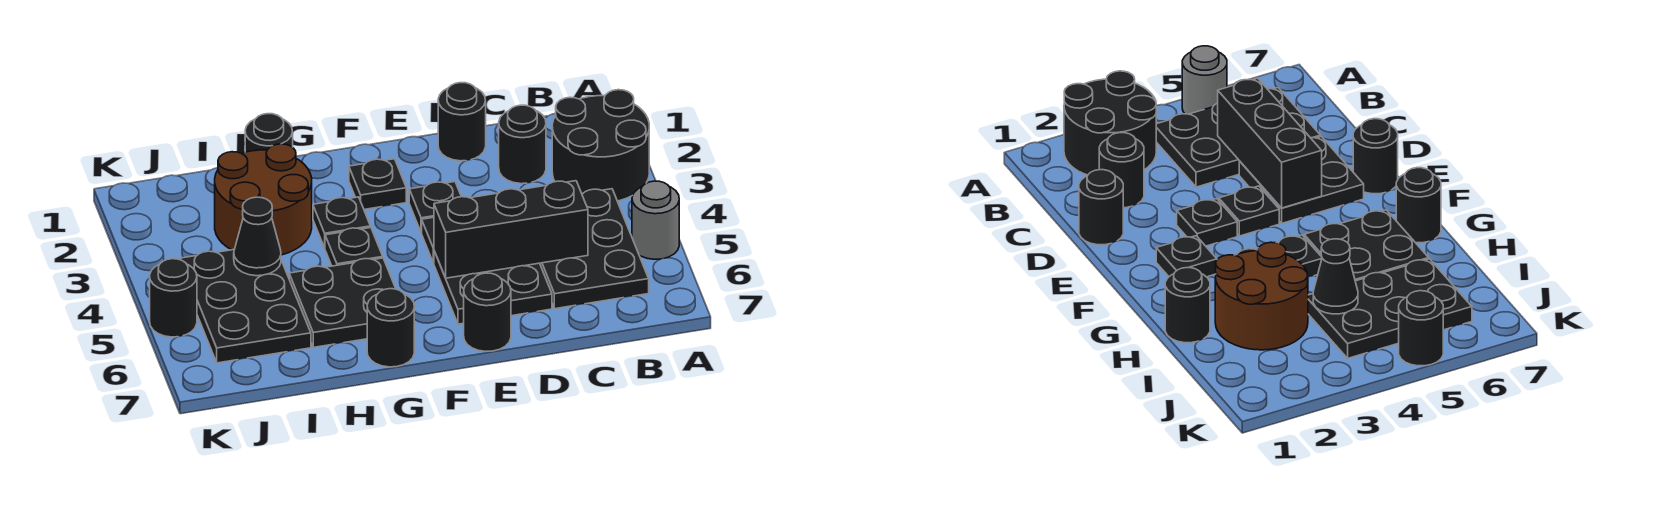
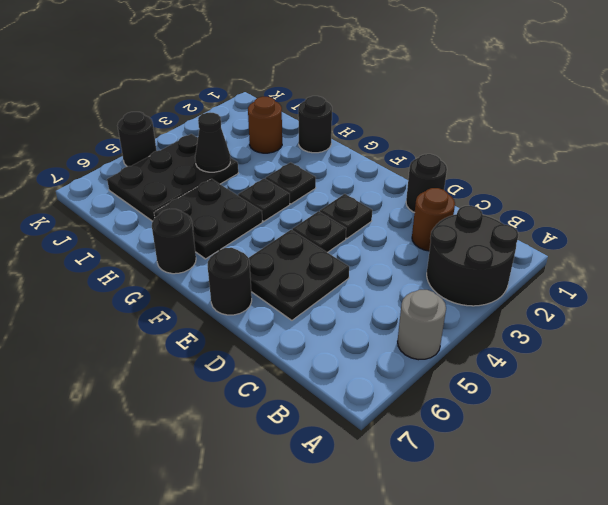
black 2x3 plate [540,189,649,309] -> none
black 1x1 round brick [499,105,546,184] -> brown 1x1 round brick [412,188,455,251]
black 1x3 brick [434,181,588,278] -> none
black 1x1 plate [349,159,406,210] -> none
brown 2x2 round brick [215,144,312,255] -> brown 1x1 round brick [248,97,282,153]

